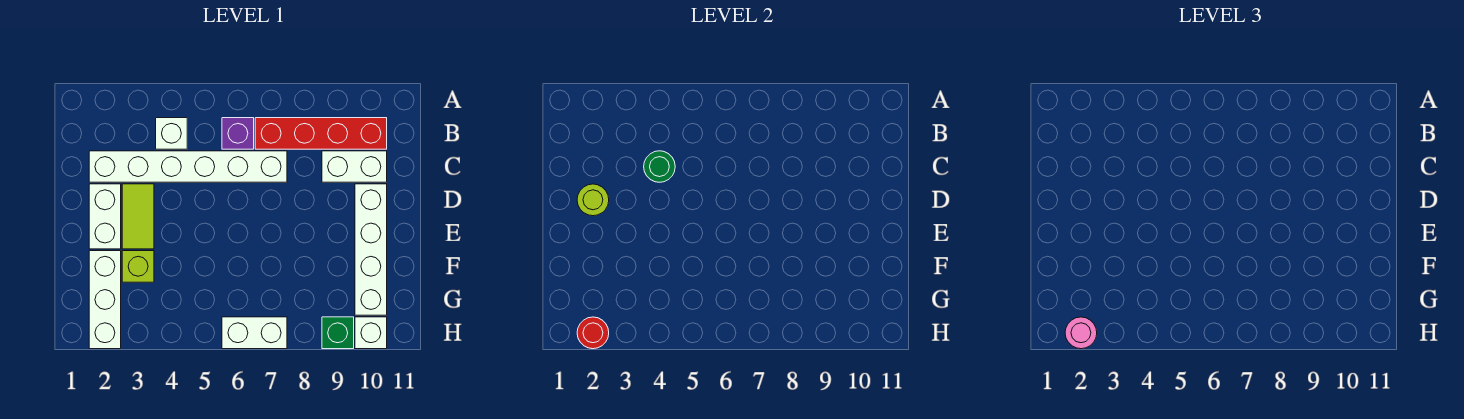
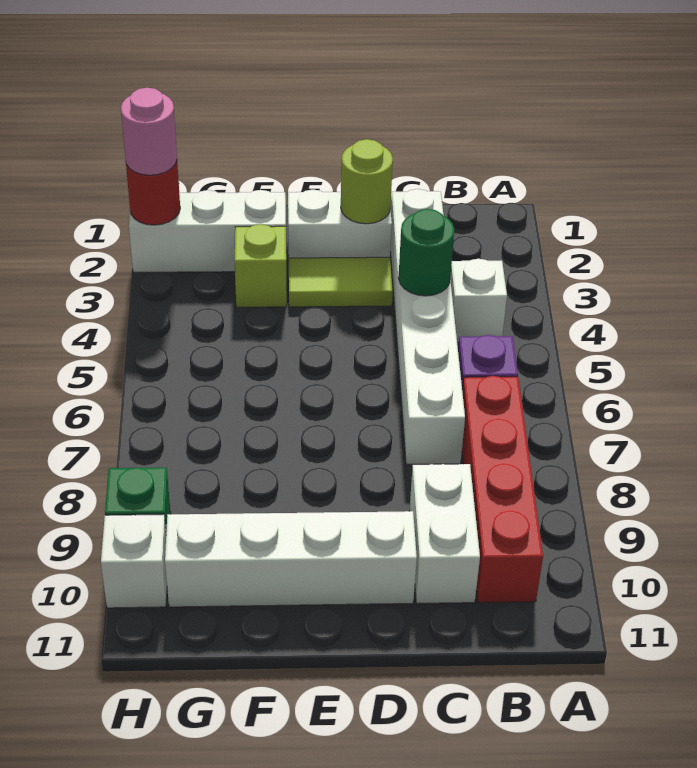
white 1x2 brick [222,317,287,349] -> none

